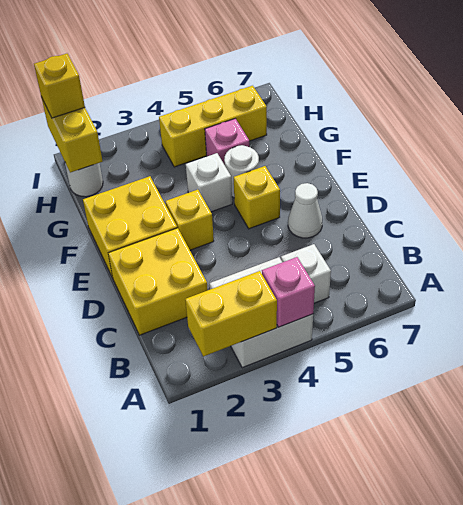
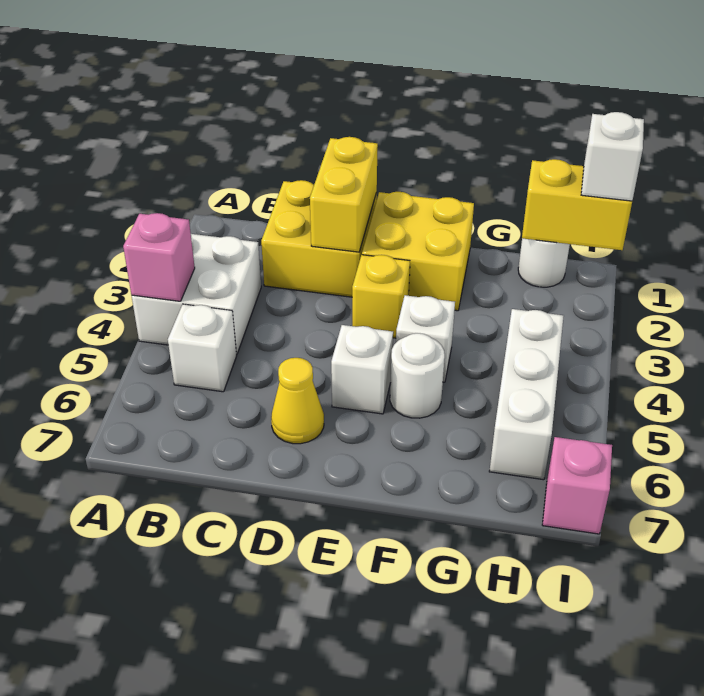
yellow 1x2 brick [185,271,277,357] -> yellow 1x2 brick moved to [310,137,378,252]
white 1x1 cone [288,183,322,238] -> yellow 1x1 cone [271,358,324,444]
yellow 1x1 brick [234,166,280,229] -> white 1x1 brick [331,325,393,414]
pink 1x1 brick [205,119,250,165] -> pink 1x1 brick moved to [542,437,612,534]
yellow 1x3 brick [159,86,267,167] -> white 1x3 brick [489,309,564,480]
yellow 1x1 brick [34,54,85,118] -> white 1x1 brick [581,112,644,201]

